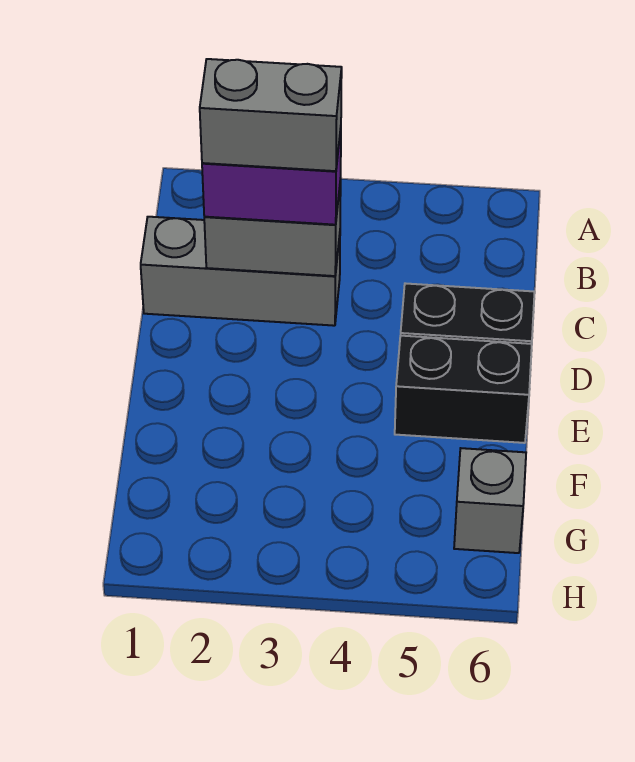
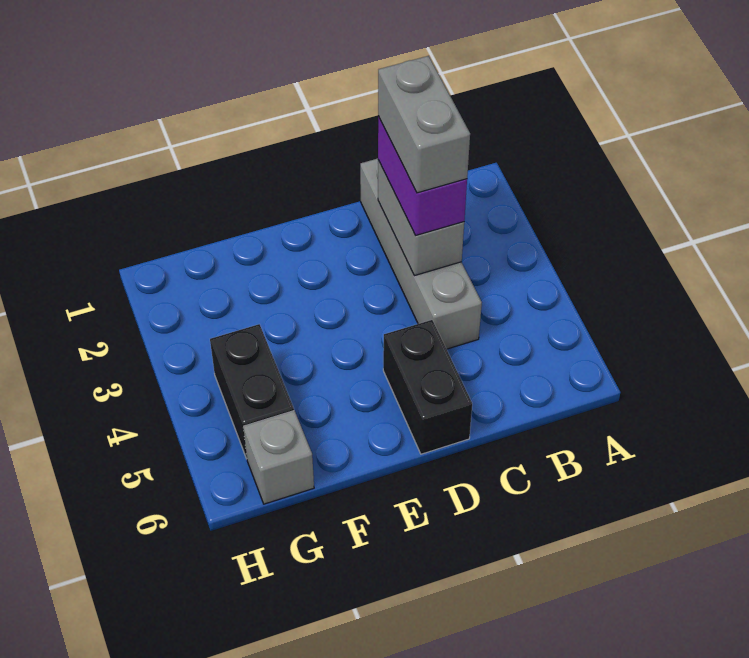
grey 1x3 brick [141,217,340,326] -> grey 1x4 brick [360,159,482,349]
black 1x2 brick [395,336,532,443] -> black 1x2 brick moved to [210,324,294,459]

